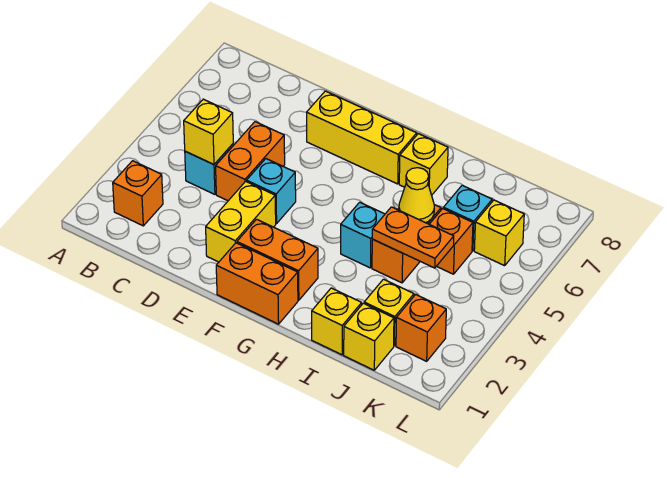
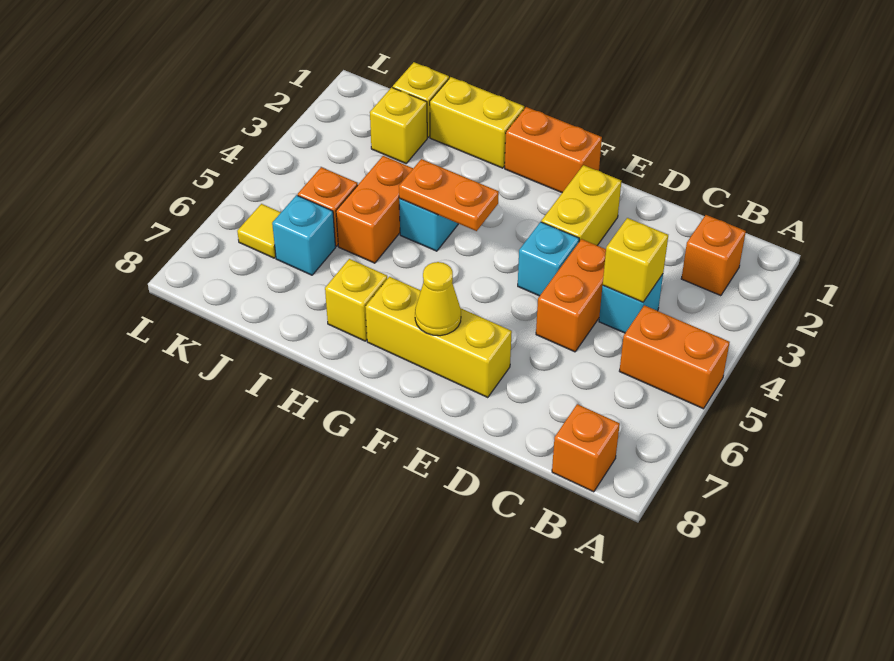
orange 1x2 brick [237,219,318,300] -> orange 1x2 brick moved to [620,305,730,409]
yellow 1x1 brick [312,288,362,355] -> yellow 1x2 brick [430,77,524,168]
orange 1x2 plate [372,207,454,268] -> orange 1x2 plate moved to [399,159,499,231]
yellow 1x1 cone [399,168,434,223] -> yellow 1x1 cone moved to [415,262,461,336]
orange 1x1 brick [396,295,446,361] -> orange 1x1 brick moved to [552,404,620,492]
yellow 1x1 brick [474,200,524,266] -> yellow 1x1 tile [237,204,281,258]

